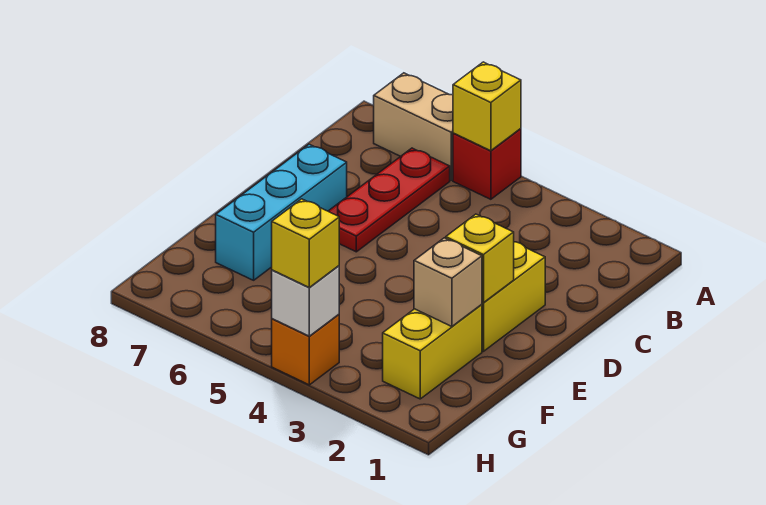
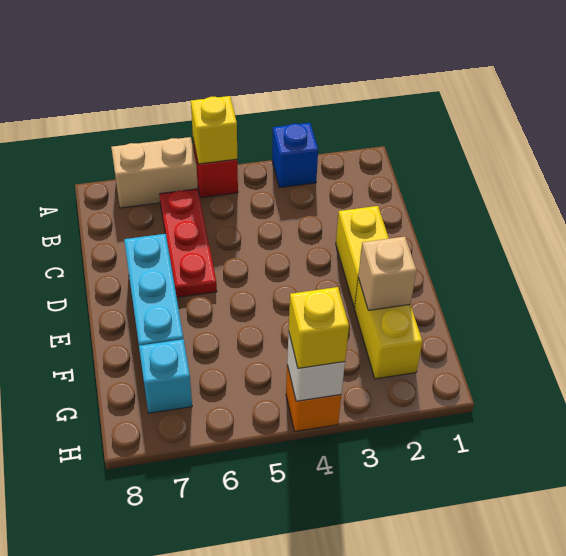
none -> blue 1x1 brick [272,123,318,188]
yellow 1x1 brick [446,214,514,303] -> none
none -> cyan 1x1 brick [139,339,192,413]

